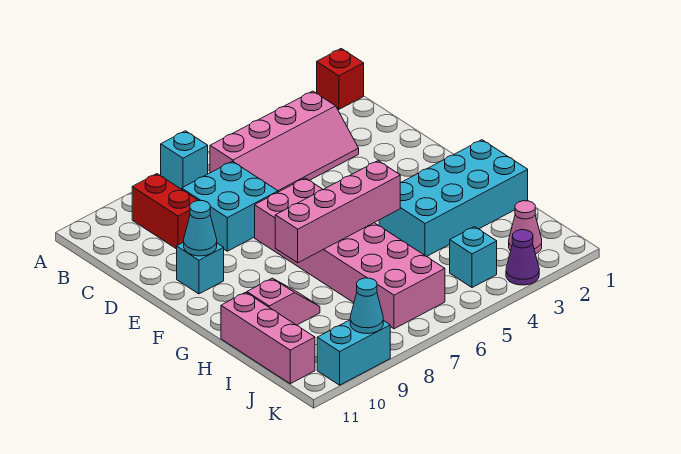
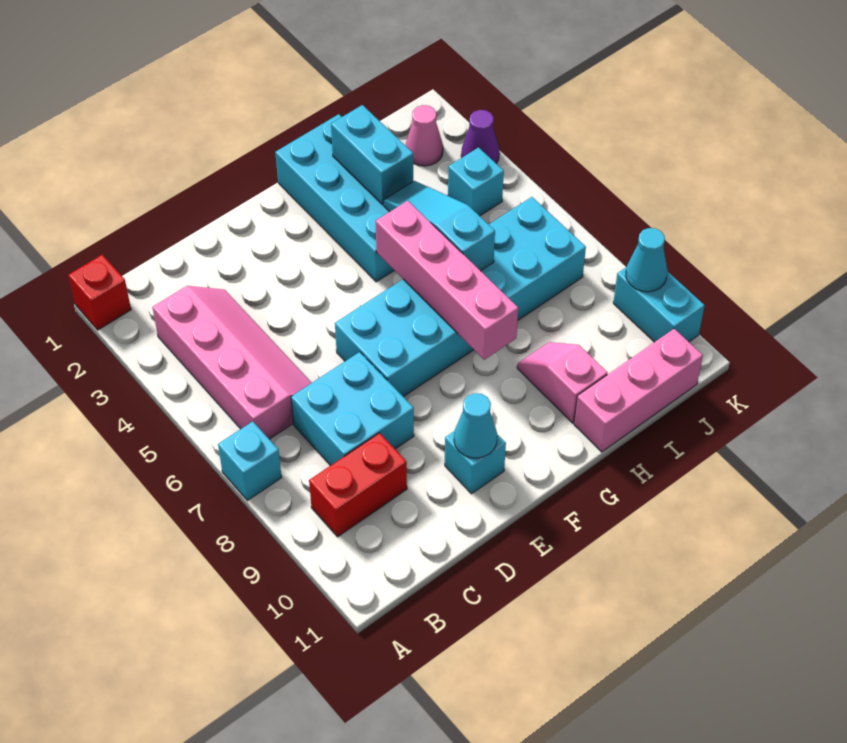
pink 2x6 brick [255,178,445,329] -> cyan 2x6 brick [335,197,586,397]
none -> cyan 1x2 brick [331,105,413,204]
none -> cyan 1x3 slope [383,181,495,271]

